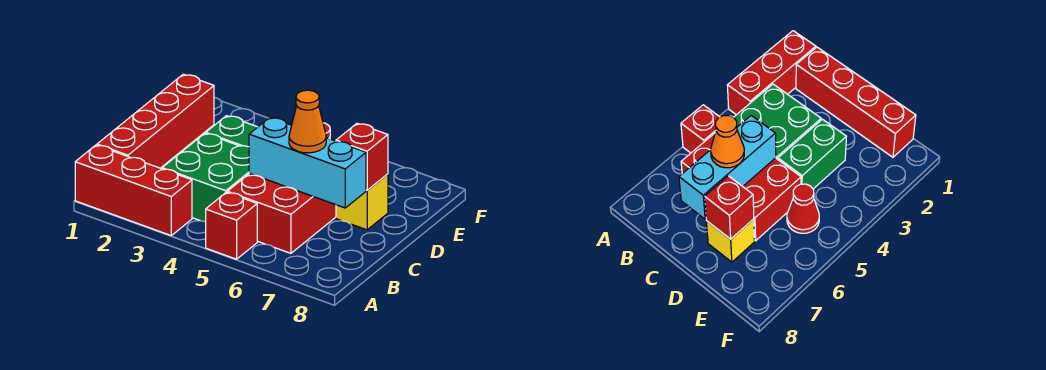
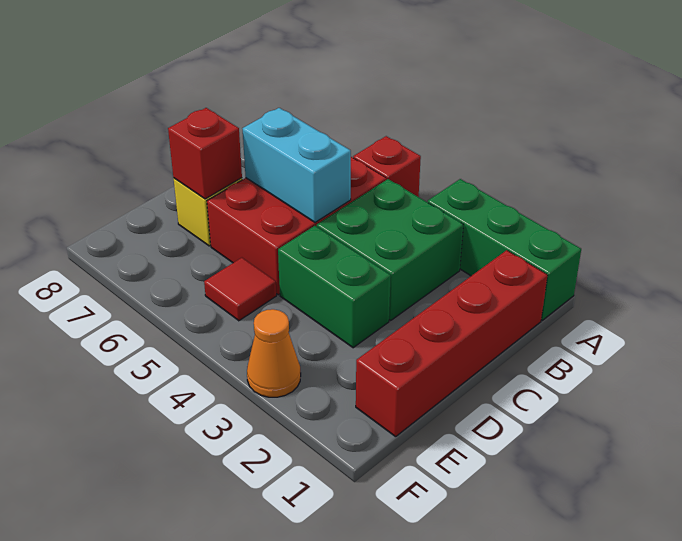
red 1x3 brick [75,145,192,235] -> green 1x3 brick [428,179,581,320]
cyan 1x3 brick [249,118,366,208] -> cyan 1x2 brick [242,108,351,222]
orange 1x1 cone [289,90,326,153] -> orange 1x1 cone moved to [247,309,301,397]
red 1x1 cone [787,184,819,233] -> red 1x1 tile [204,258,276,321]

